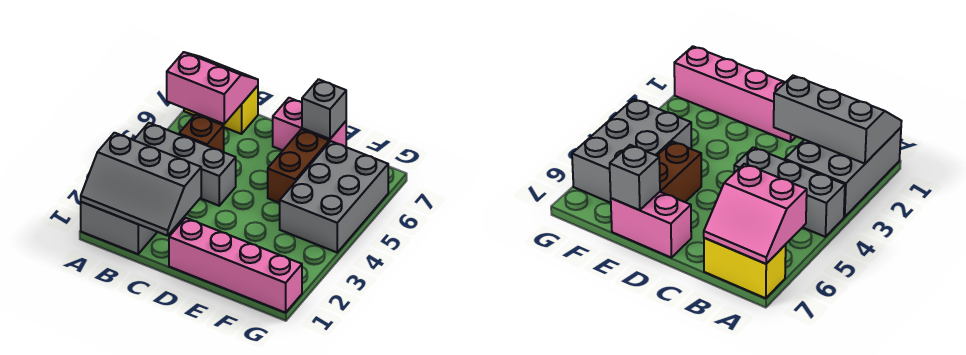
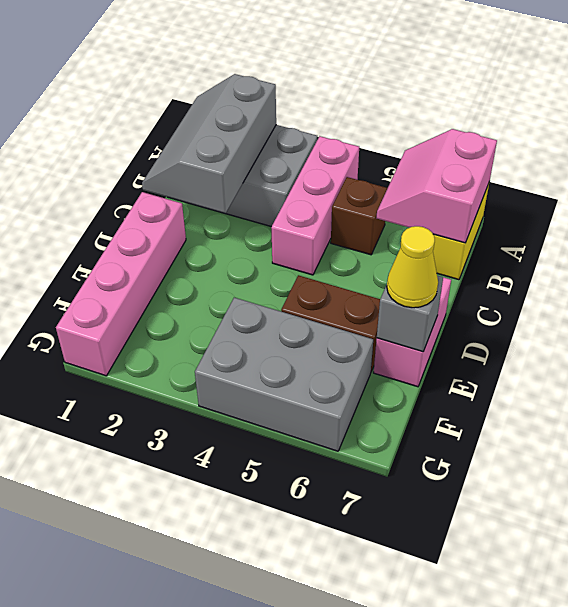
grey 1x3 brick [134,123,236,206] -> pink 1x3 brick [271,136,359,275]
pink 2x2 slope [167,52,258,124] -> pink 2x2 slope turned to [377,129,497,243]
none -> yellow 1x1 cone [387,226,438,308]

